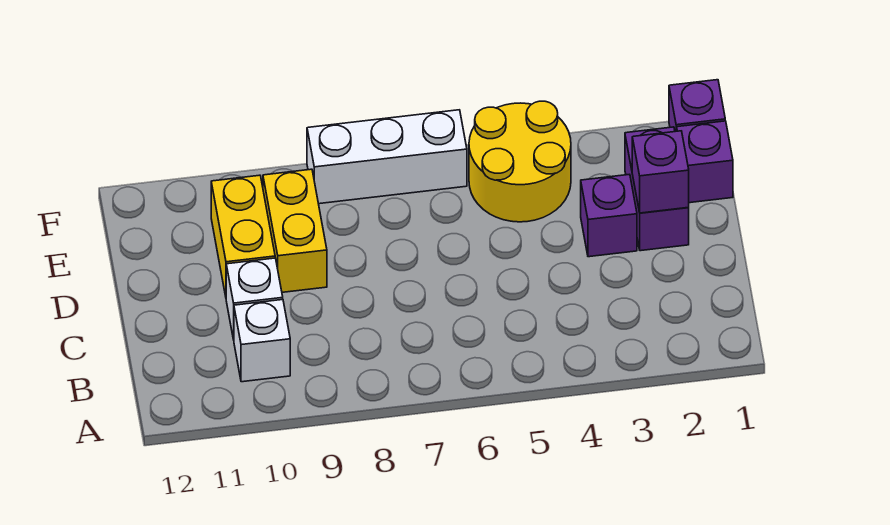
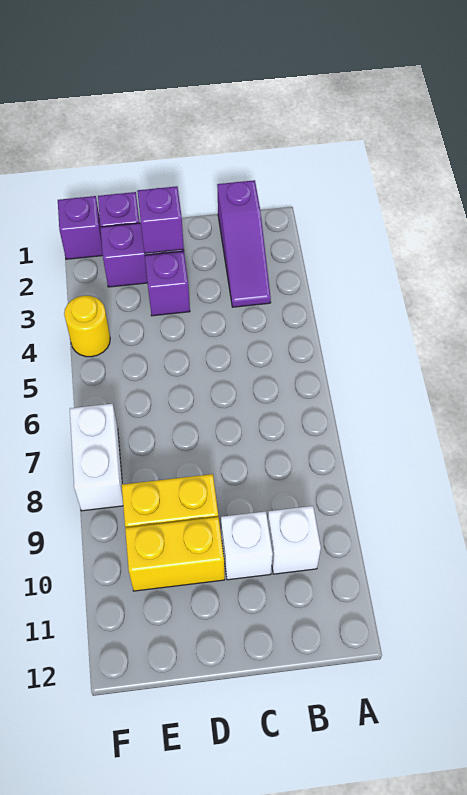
none -> purple 1x3 slope [217,180,271,307]
yellow 2x2 round brick [469,101,571,222] -> yellow 1x1 round brick [64,296,110,357]
white 1x3 brick [307,110,467,204] -> white 1x2 brick [70,404,123,511]

